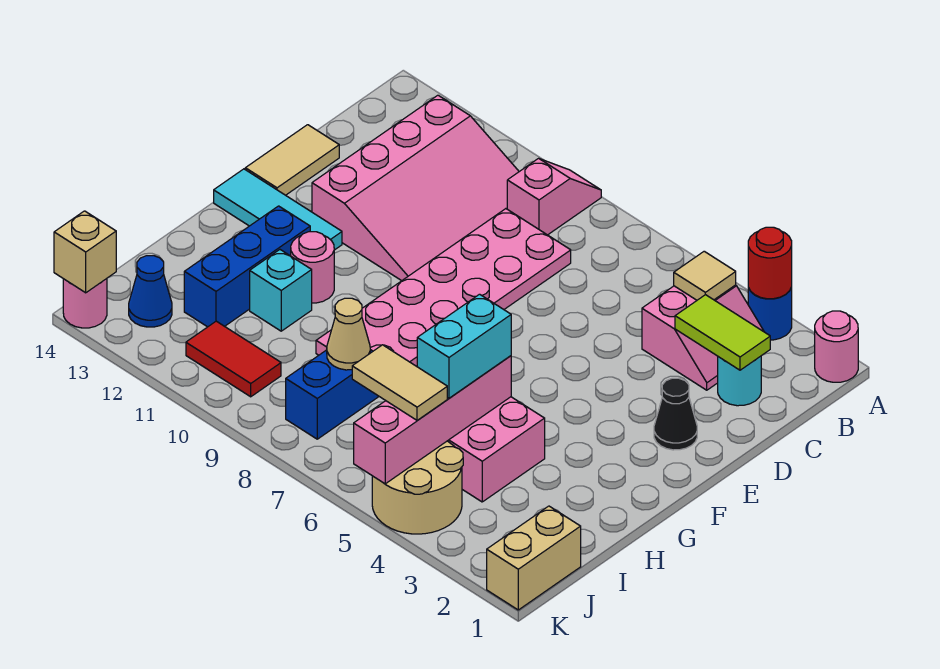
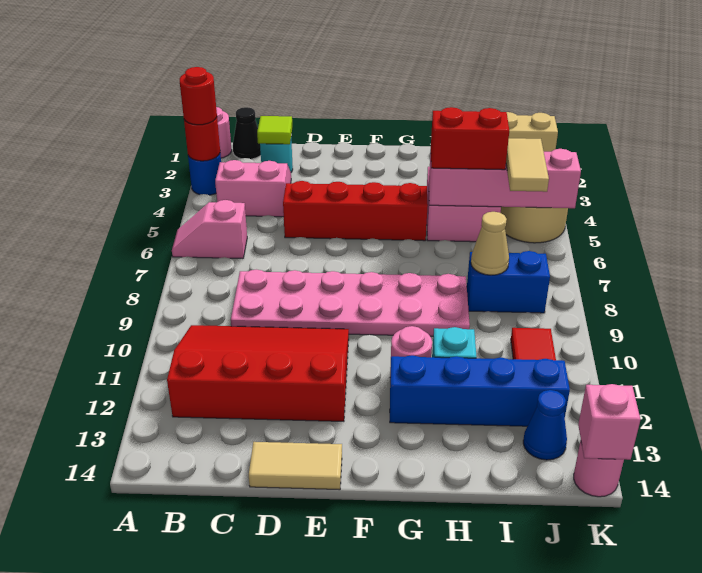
none -> red 1x1 round brick [180,67,217,125]
pink 1x2 slope [507,158,601,235] -> pink 1x2 slope moved to [172,200,247,259]
tan 1x1 tile [674,251,736,300] -> none
pink 3x4 slope [312,95,519,281] -> red 3x4 slope [167,325,349,421]
lime 1x2 tile [675,295,770,370] -> lime 1x1 tile [257,116,293,144]
none -> red 1x4 brick [283,181,428,241]
black 1x1 cone [654,378,697,450] -> black 1x1 cone moved to [233,107,261,159]
cyan 1x3 tile [214,169,342,250] -> none
blue 1x3 brick [184,206,310,327] -> blue 1x4 brick [390,355,570,426]
cyan 1x2 brick [417,294,511,398] -> red 1x2 brick [430,107,509,170]
tan 1x1 brick [54,211,116,293] -> pink 1x1 brick [578,384,640,460]

